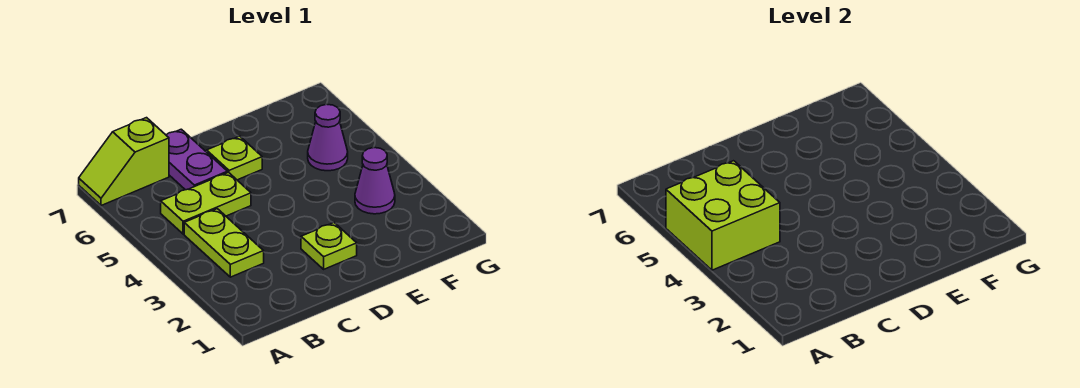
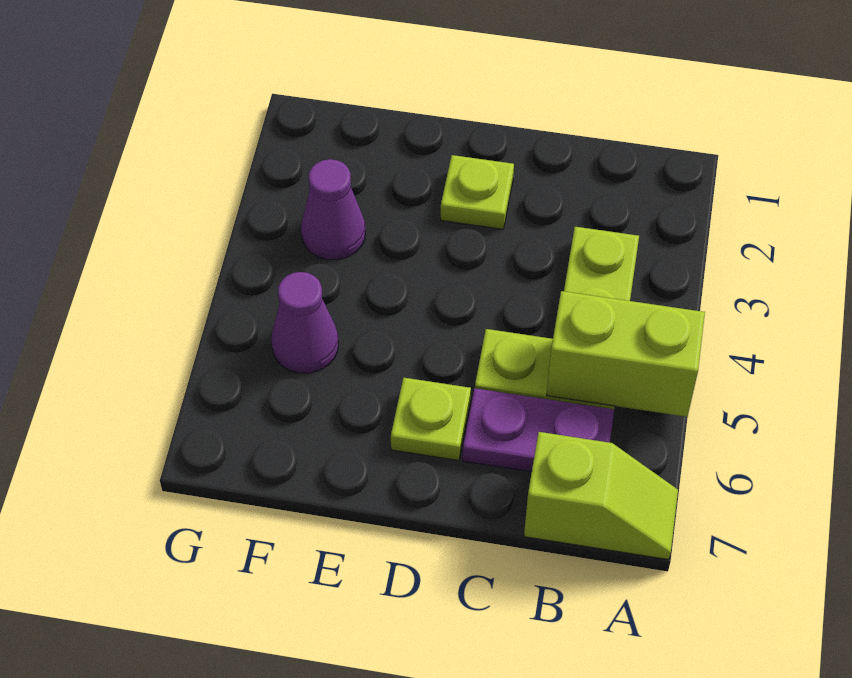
lime 2x2 brick [666,161,780,270] -> lime 1x2 brick [547,291,705,417]
purple 1x2 plate [166,129,227,190] -> purple 1x2 plate turned to [463,388,614,472]

